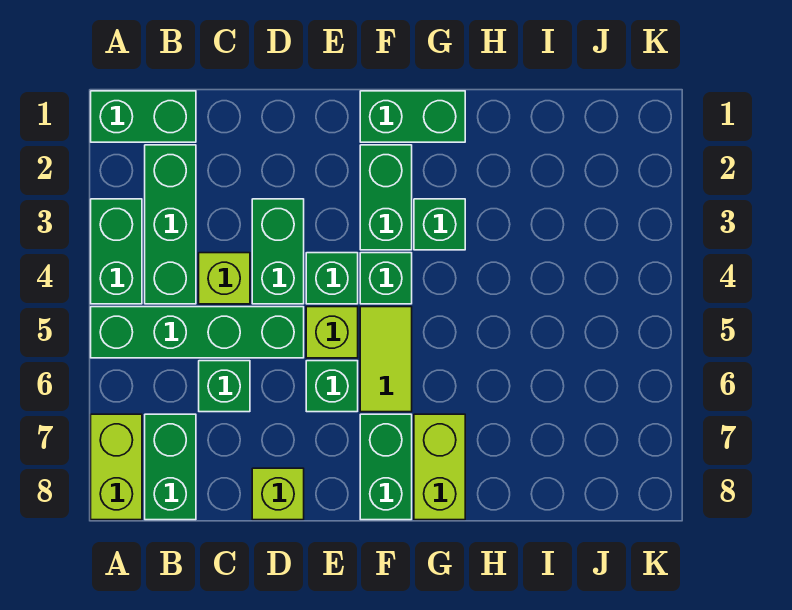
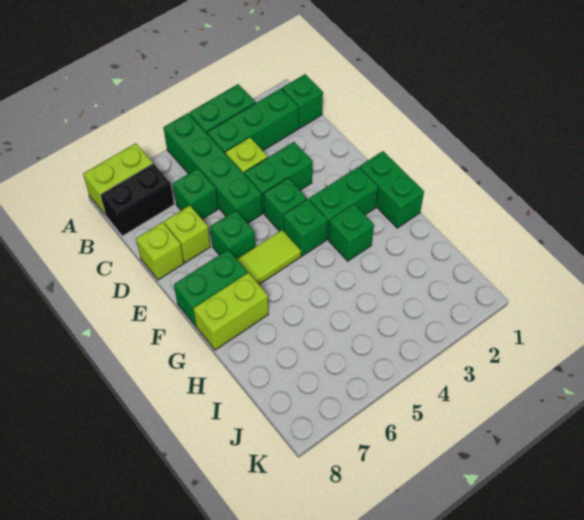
green 1x2 brick [91,91,196,142] -> green 1x1 brick [282,74,323,128]
green 1x2 brick [145,414,196,520] -> black 1x2 brick [100,163,174,236]
lime 1x1 brick [306,307,358,358] -> lime 1x1 brick moved to [164,206,210,263]

